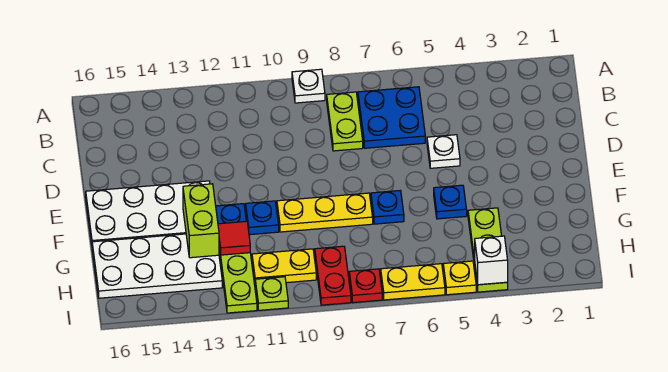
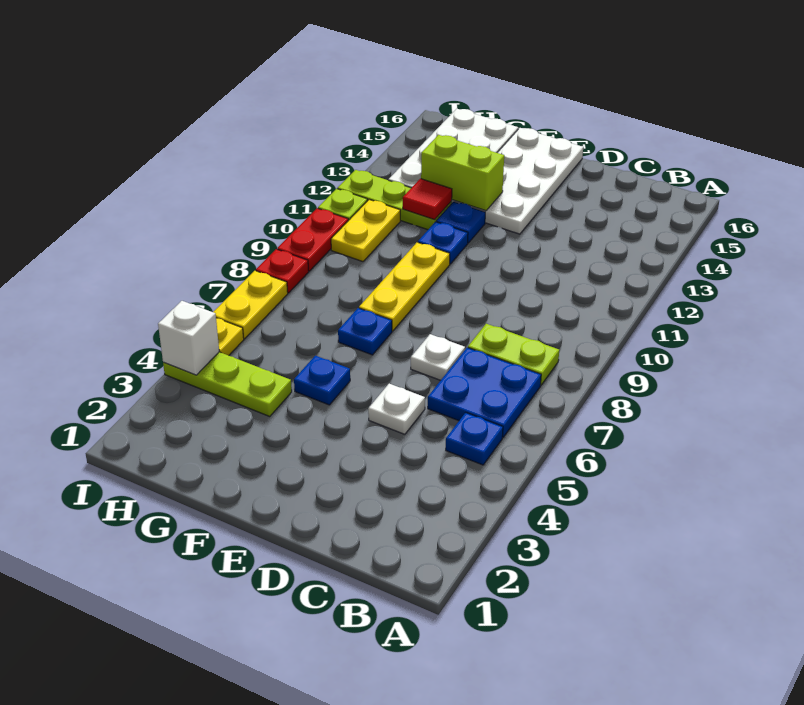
white 1x1 plate [292,69,325,103] -> white 1x1 plate moved to [411,334,465,380]
none -> blue 1x1 plate [446,413,503,465]
red 1x2 plate [315,246,351,305] -> red 1x2 plate turned to [277,208,348,271]

